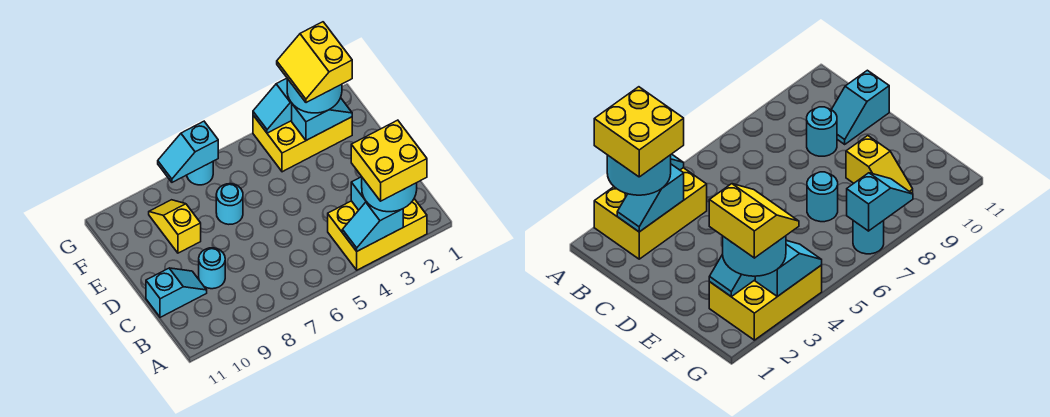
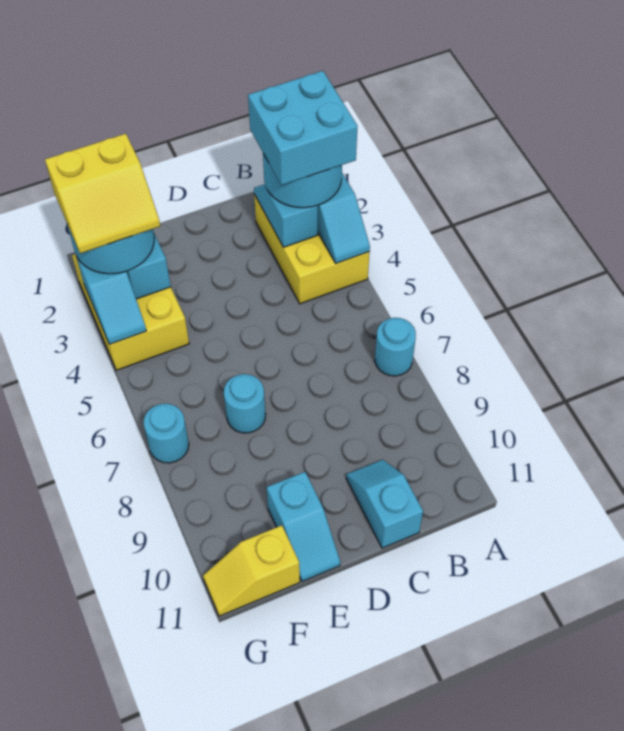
yellow 2x2 brick [351,120,427,201] -> cyan 2x2 brick [248,71,357,185]
cyan 1x1 round brick [199,248,225,289] -> cyan 1x1 round brick moved to [375,318,416,376]
yellow 1x2 slope [149,200,201,253] -> yellow 1x2 slope moved to [203,525,300,616]
cyan 1x2 slope [158,121,218,182] -> cyan 1x2 slope moved to [267,472,340,582]

